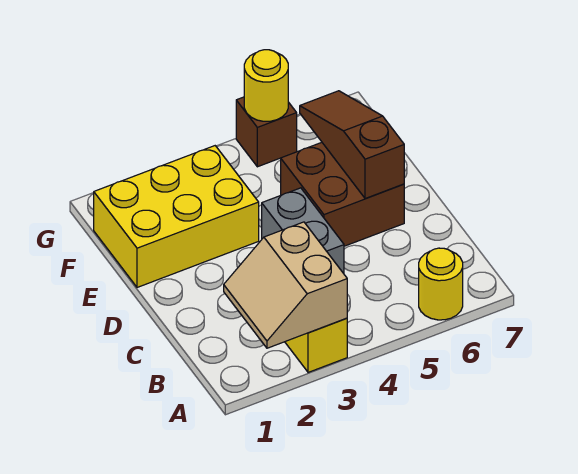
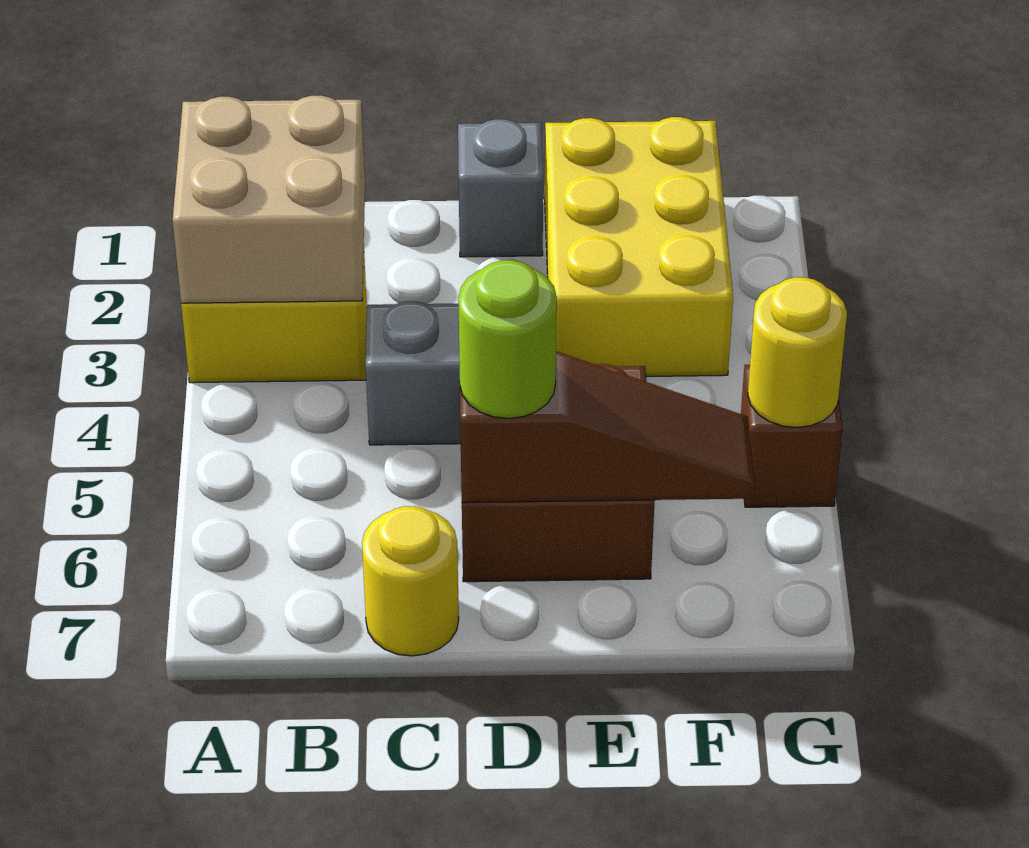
tan 2x2 slope [224,222,347,348] -> tan 2x2 brick [173,95,365,303]
yellow 1x1 round brick [419,248,463,320] -> yellow 1x1 round brick moved to [362,506,459,656]
none -> grey 1x1 brick [458,119,543,257]
none -> lime 1x1 round brick [458,260,557,418]

